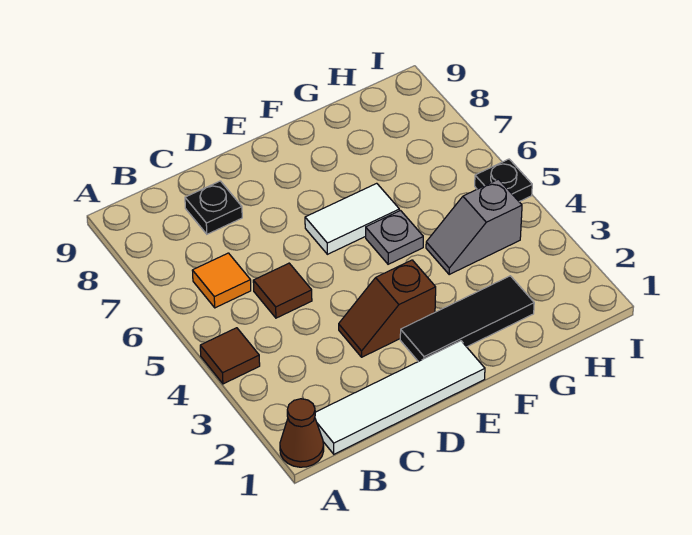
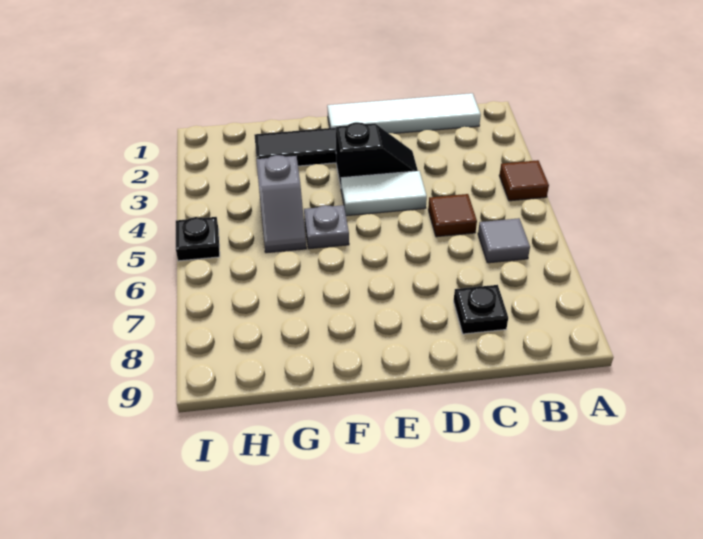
brown 1x1 cone [280,399,324,467] -> none
orange 1x1 tile [192,253,251,308] -> grey 1x1 tile [478,218,530,263]
brown 1x2 slope [339,260,436,357] -> black 1x2 slope [336,122,418,186]
white 1x2 tile [305,183,399,254] -> white 1x2 tile moved to [341,171,427,216]
grey 1x2 slope [426,179,522,275] -> grey 1x2 slope turned to [256,155,306,253]

